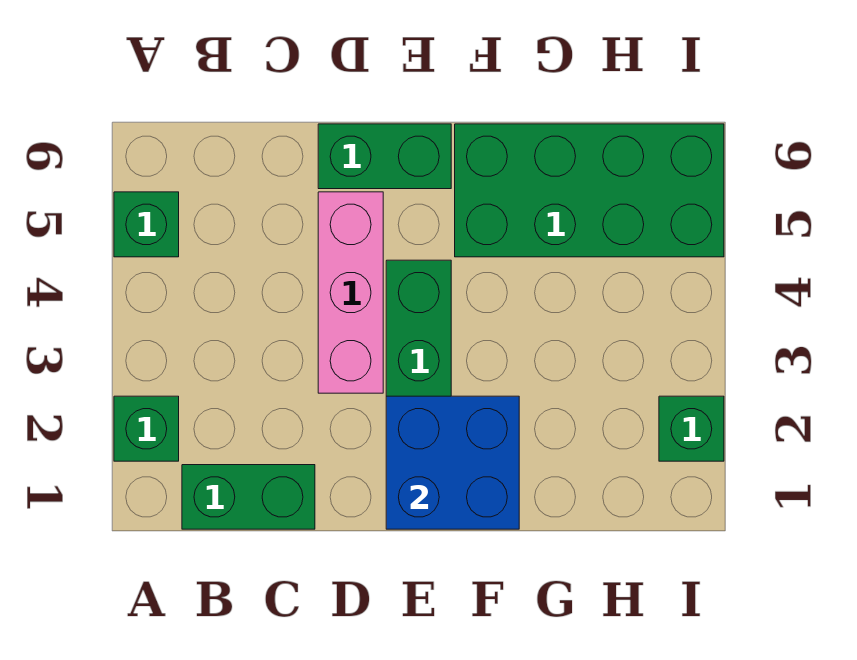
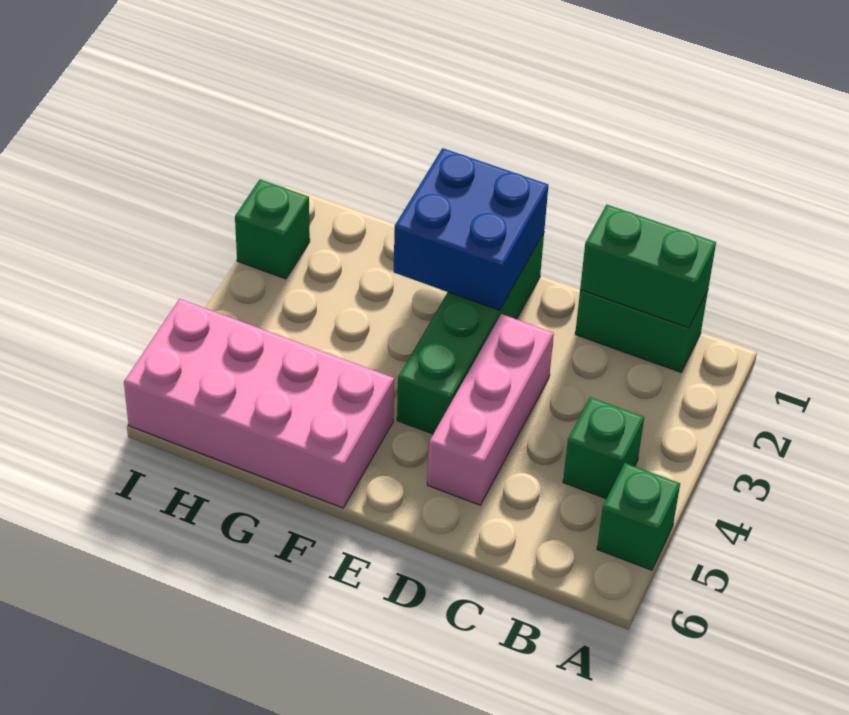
green 1x1 brick [114,396,179,461] -> green 1x1 brick moved to [563,397,644,499]
green 1x2 brick [318,124,451,189] -> green 1x2 brick moved to [580,205,716,328]
green 2x4 brick [455,124,724,257] -> pink 2x4 brick [124,299,394,508]

